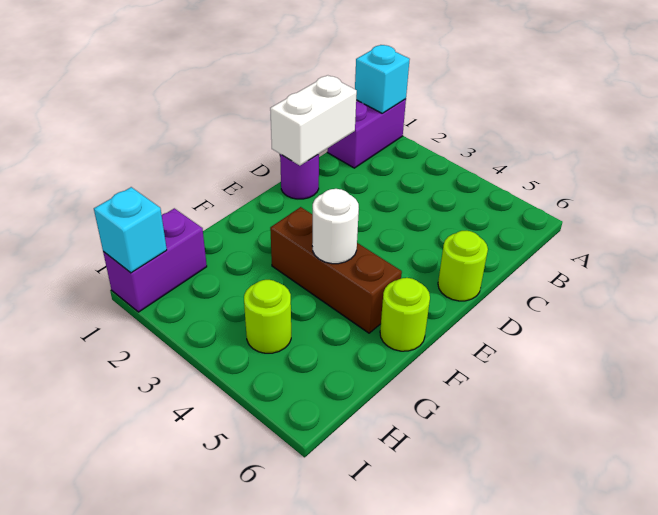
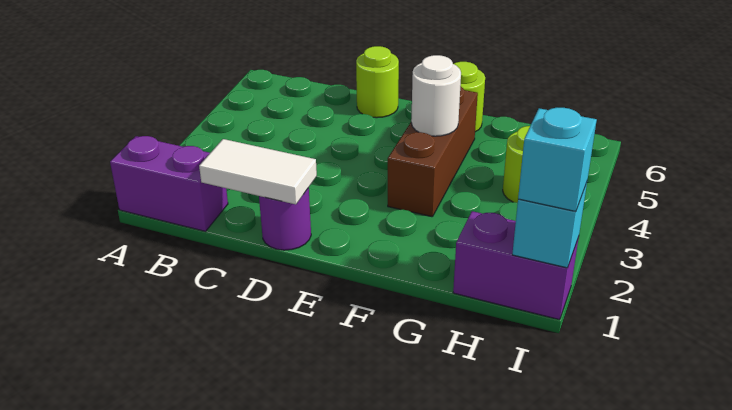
cyan 1x1 brick [355,45,410,113] -> cyan 1x1 brick moved to [518,108,597,212]
white 1x2 brick [270,75,357,166] -> white 1x2 tile [199,139,317,204]

